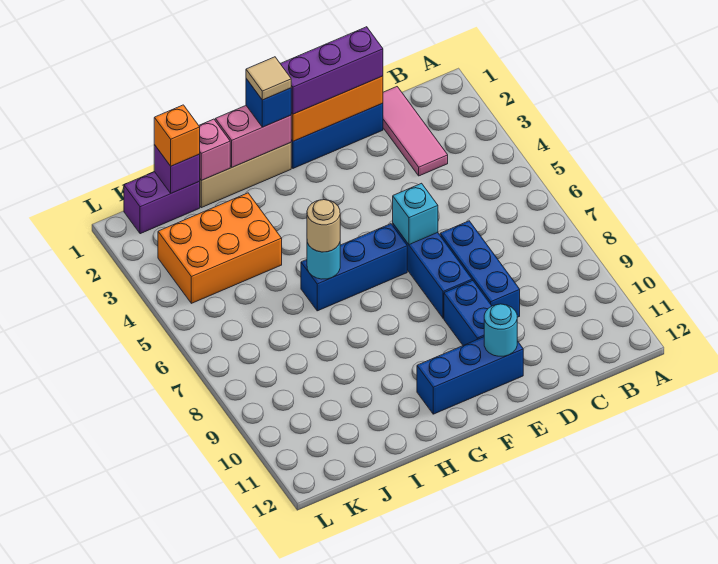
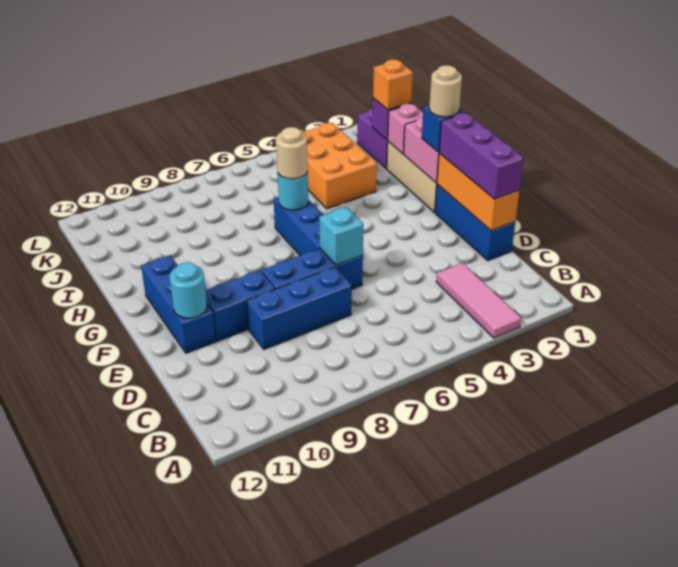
pink 1x3 tile [383,87,448,176] -> pink 1x3 tile turned to [436,263,521,338]
tan 1x1 tile [246,57,291,100] -> tan 1x1 round brick [429,65,462,117]

